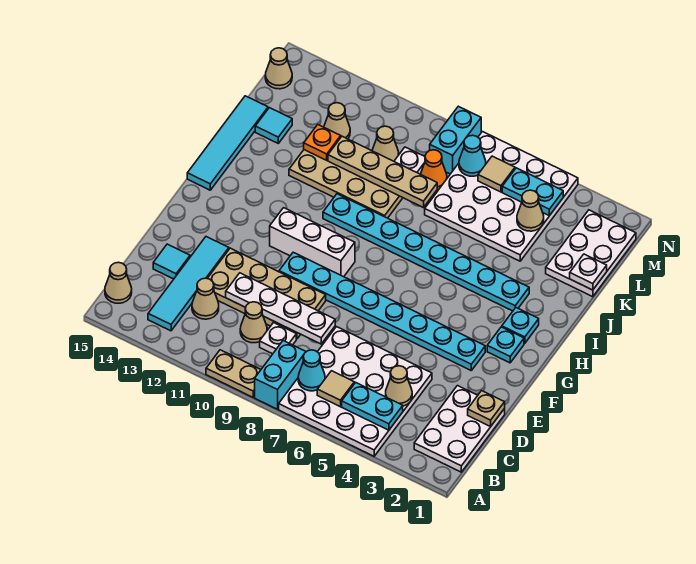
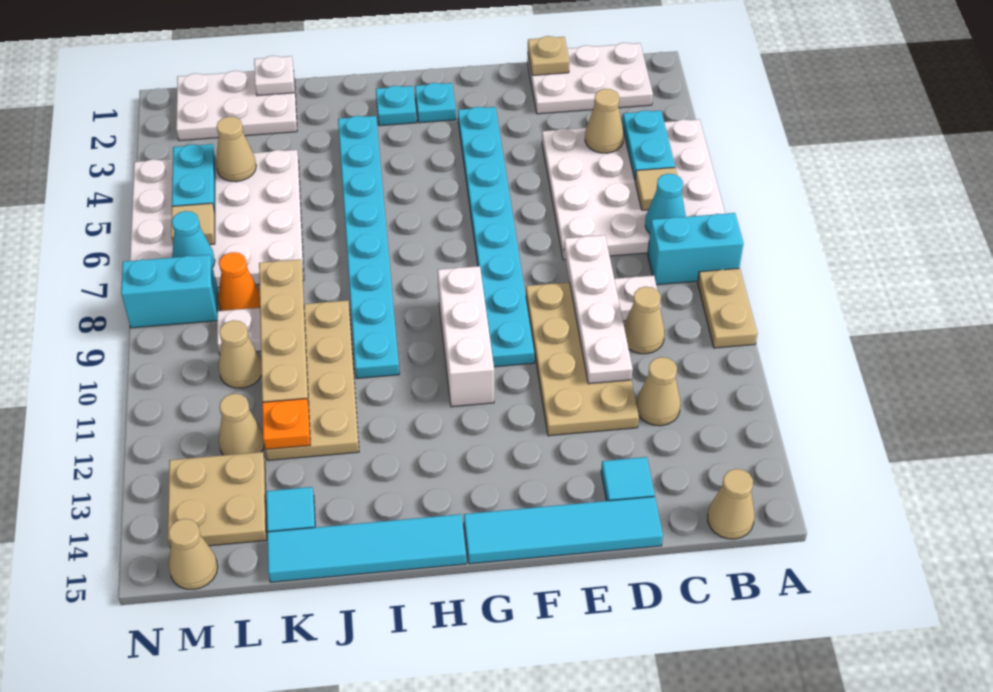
cyan 1x4 tile [148,237,229,331] -> cyan 1x4 tile moved to [464,497,663,564]
none -> tan 2x2 plate [168,452,267,548]

